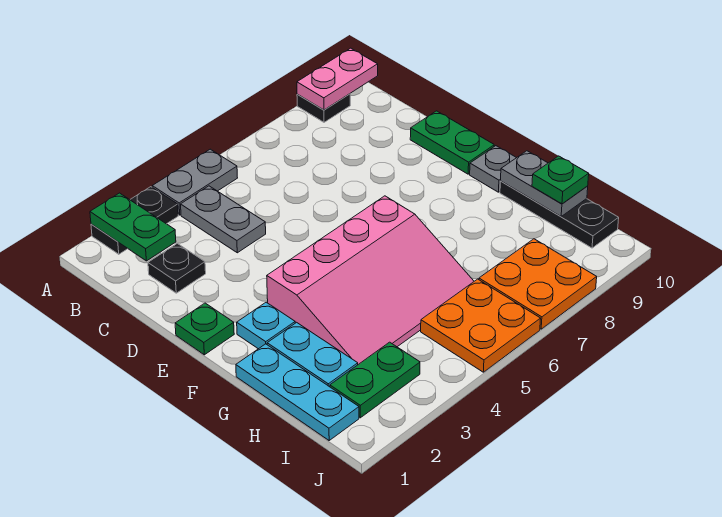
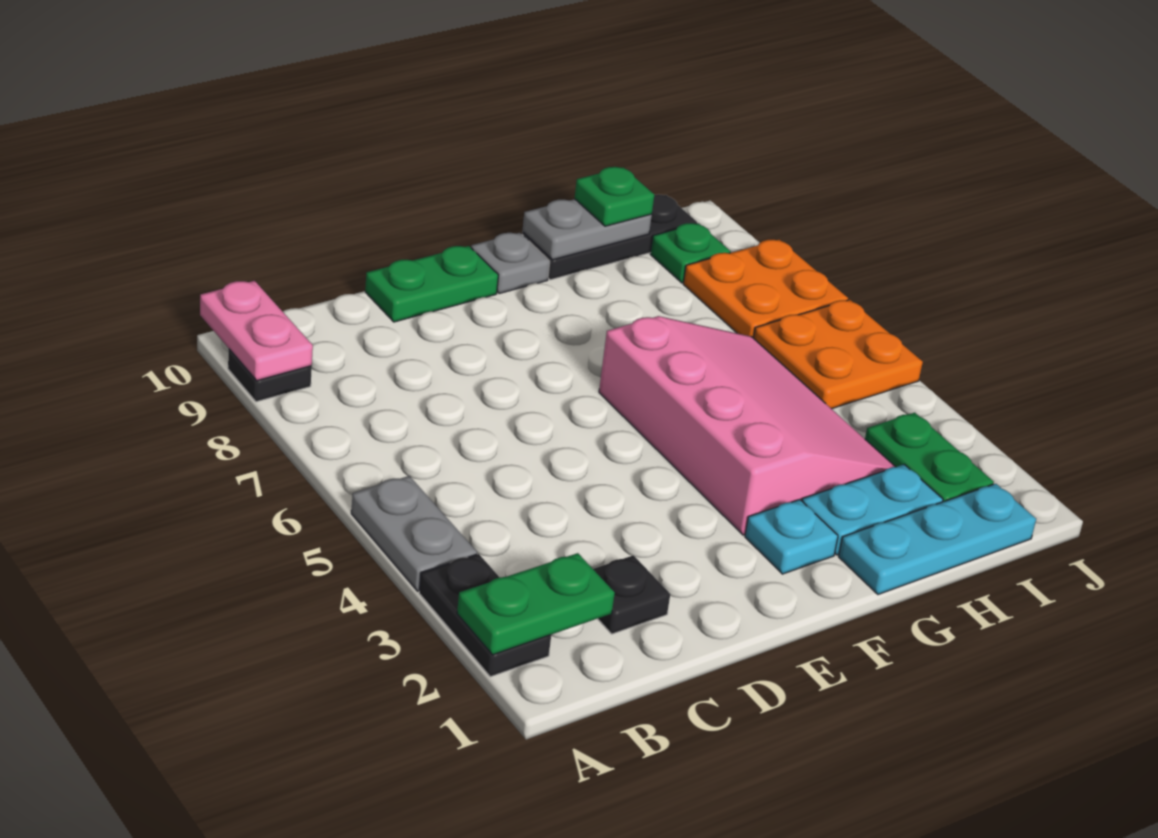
grey 1x2 plate [181,186,266,253] -> none
green 1x1 plate [175,303,234,355] -> green 1x1 plate moved to [650,223,730,283]

